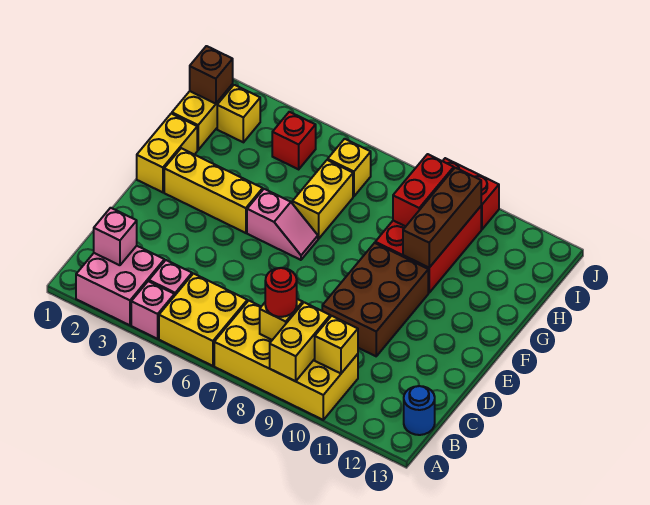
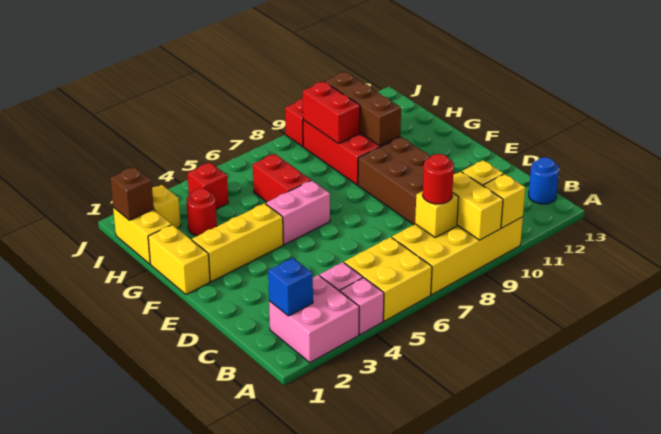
pink 1x1 brick [94,208,137,265] -> blue 1x1 brick [268,258,313,316]
pink 1x2 slope [247,189,318,260] -> pink 1x2 brick [266,180,330,245]
yellow 1x2 brick [292,160,353,239] -> red 1x2 brick [253,154,311,202]
none -> red 1x1 round brick [186,189,217,236]
yellow 1x1 brick [328,139,371,196] -> yellow 1x1 brick moved to [483,174,525,228]

